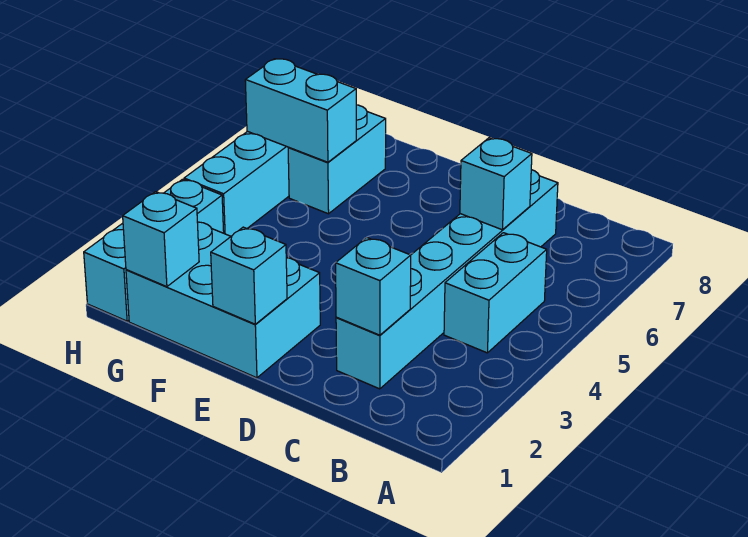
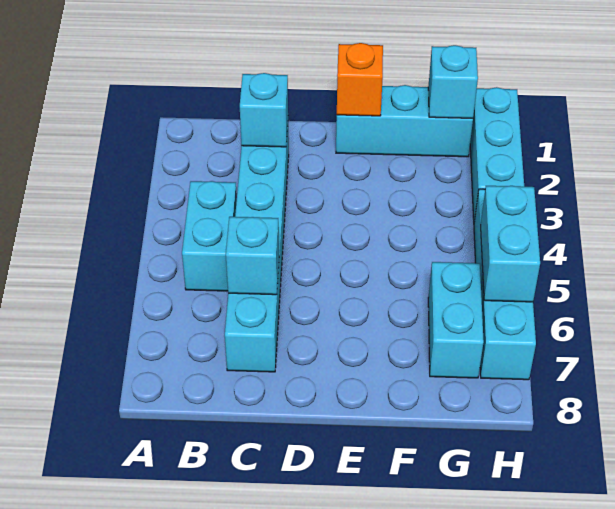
cyan 2x3 brick [126,222,320,378] -> cyan 1x3 brick [336,85,473,157]
cyan 1x1 brick [211,227,287,324] -> orange 1x1 brick [337,43,383,116]
cyan 1x2 brick [245,59,356,162] -> cyan 1x2 brick turned to [481,186,540,302]

